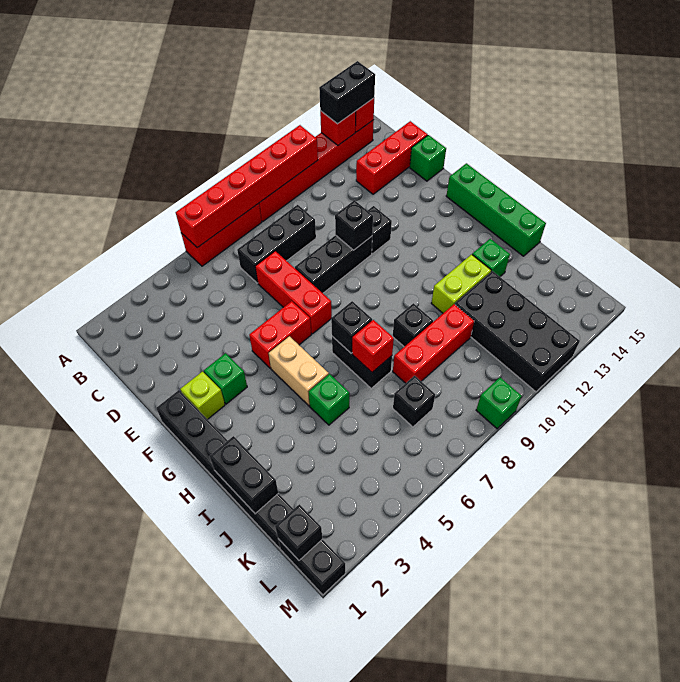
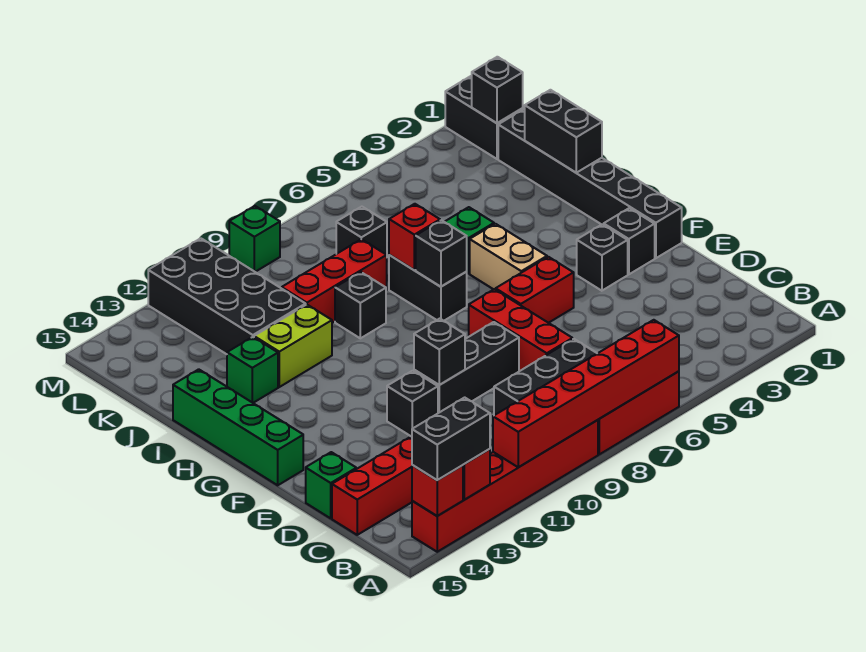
lime 1x1 brick [180,371,225,419] -> black 1x1 brick [604,208,655,274]
green 1x1 brick [204,353,247,404] -> black 1x1 brick [577,224,628,291]

